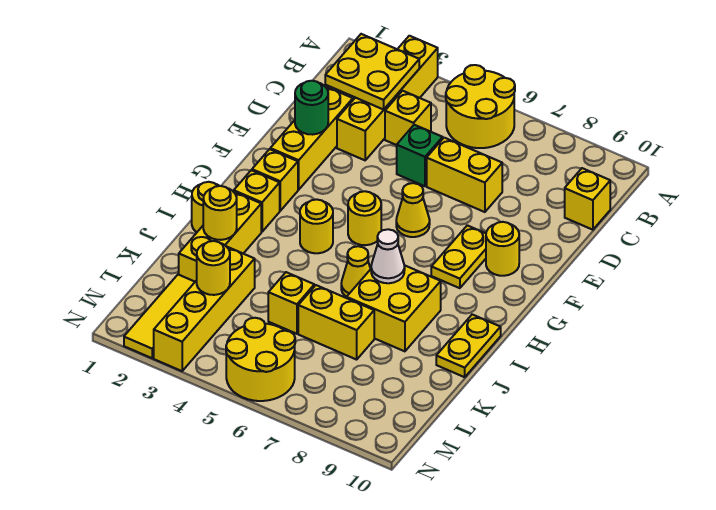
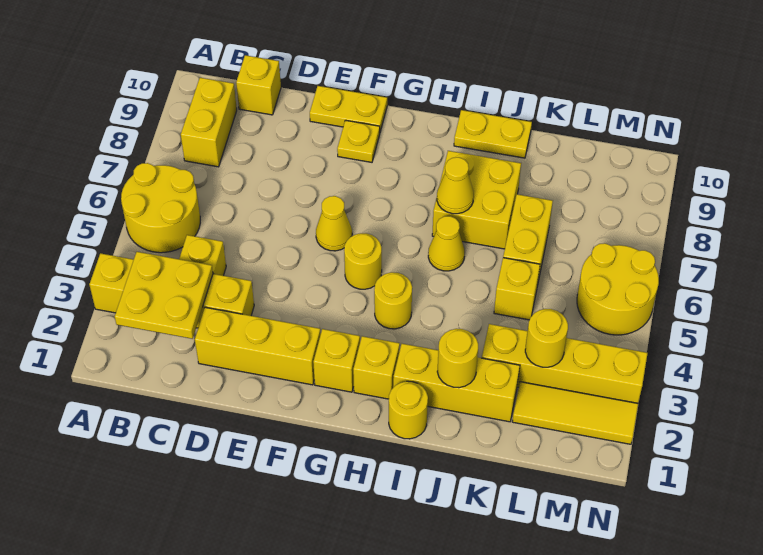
green 1x1 brick [397,125,443,186] -> none
yellow 1x2 brick [427,138,502,212] -> yellow 1x2 brick moved to [181,78,237,167]
green 1x1 round brick [295,81,328,135] -> none
yellow 1x2 plate [431,225,486,288] -> yellow 1x2 plate moved to [310,86,387,131]
yellow 1x1 round brick [486,222,519,276] -> yellow 1x1 plate [337,120,380,162]
white 1x1 cone [371,229,405,283] -> yellow 1x1 cone [437,157,474,214]

